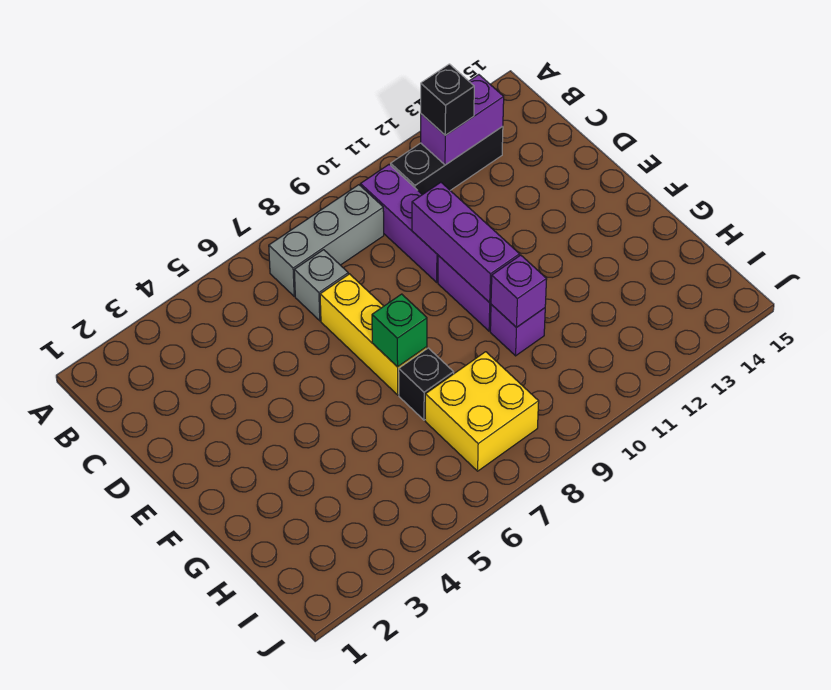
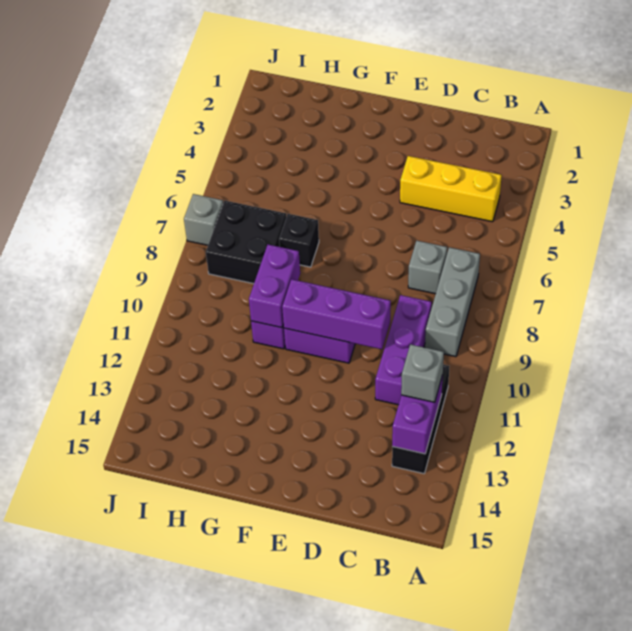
purple 1x3 brick [360,165,438,282] -> purple 1x3 brick turned to [375,295,432,405]
black 1x1 brick [421,64,474,135] -> grey 1x1 brick [401,344,444,402]
yellow 1x3 brick [320,274,427,395] -> yellow 1x3 brick moved to [400,156,502,222]
green 1x1 brick [372,294,427,367] -> none
purple 1x1 brick [491,255,547,328] -> purple 1x2 brick [249,245,300,328]
yellow 2x2 brick [425,352,539,471] -> black 2x2 brick [206,201,286,284]
none -> grey 1x1 brick [184,194,223,245]

